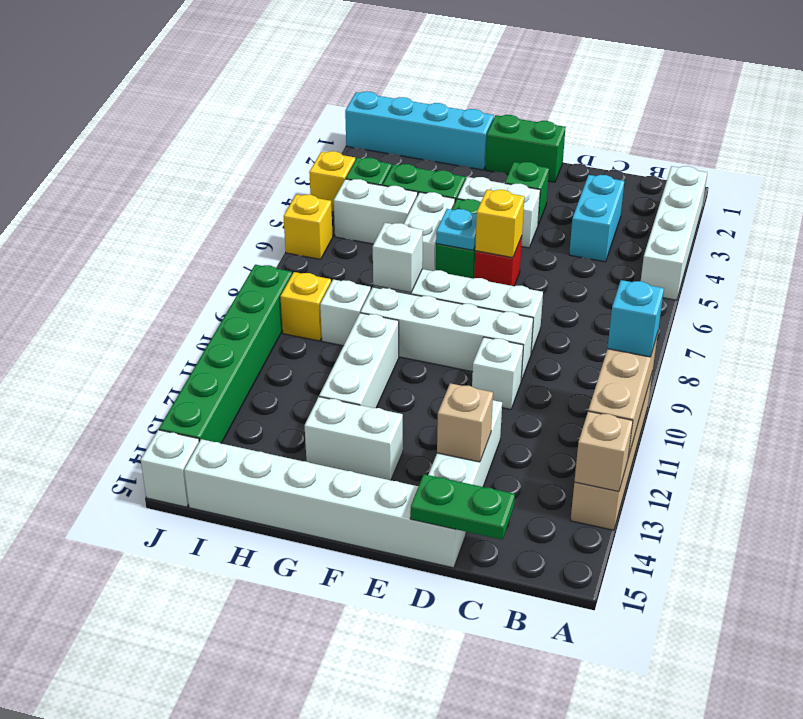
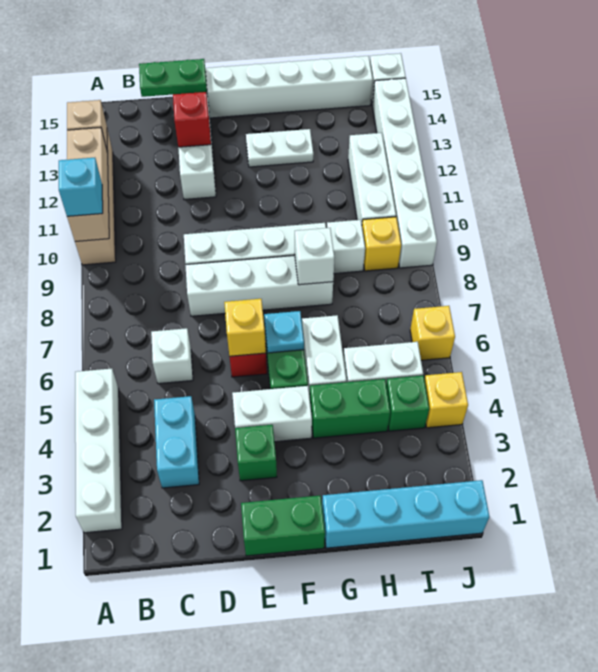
white 1x1 brick [472,337,523,409] -> white 1x1 brick moved to [151,328,193,384]
tan 1x1 brick [437,383,493,462] -> red 1x1 brick [173,92,211,147]
white 1x2 brick [305,397,403,480] -> white 1x2 plate [246,129,314,167]
white 1x3 brick [319,313,399,408] -> white 1x3 brick moved to [348,133,396,223]
green 1x6 brick [159,265,292,443] -> white 1x6 brick [372,78,437,268]

